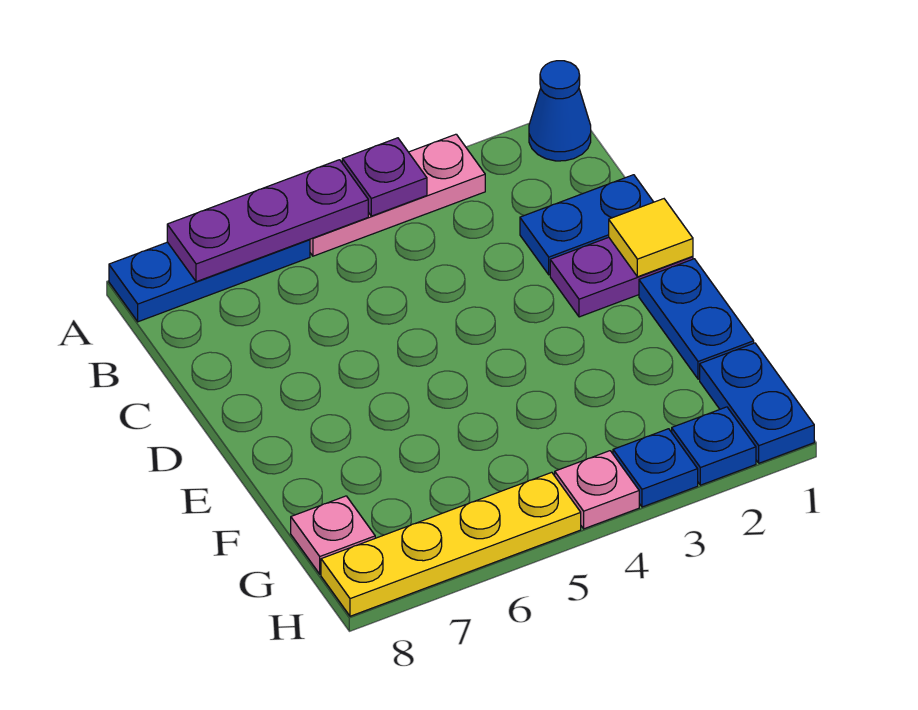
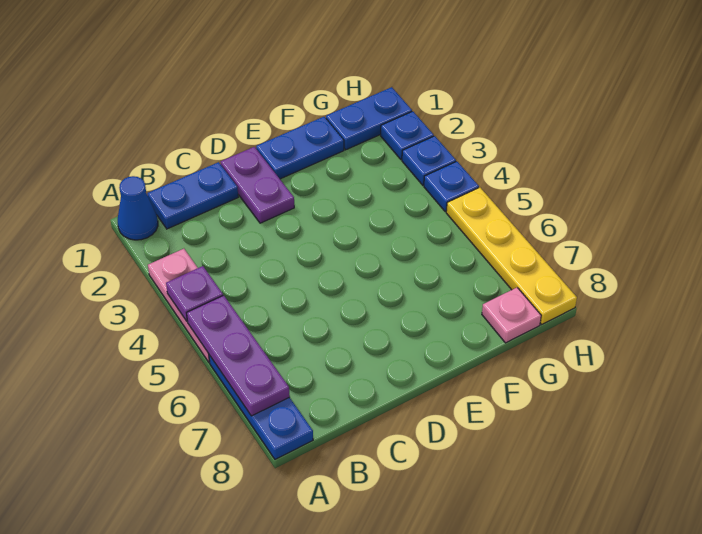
blue 1x2 plate [520,175,653,275] -> blue 1x2 plate turned to [147,162,238,229]
yellow 1x1 tile [609,199,693,277] -> none
pink 1x1 plate [555,451,639,529] -> blue 1x1 plate [424,161,479,212]

